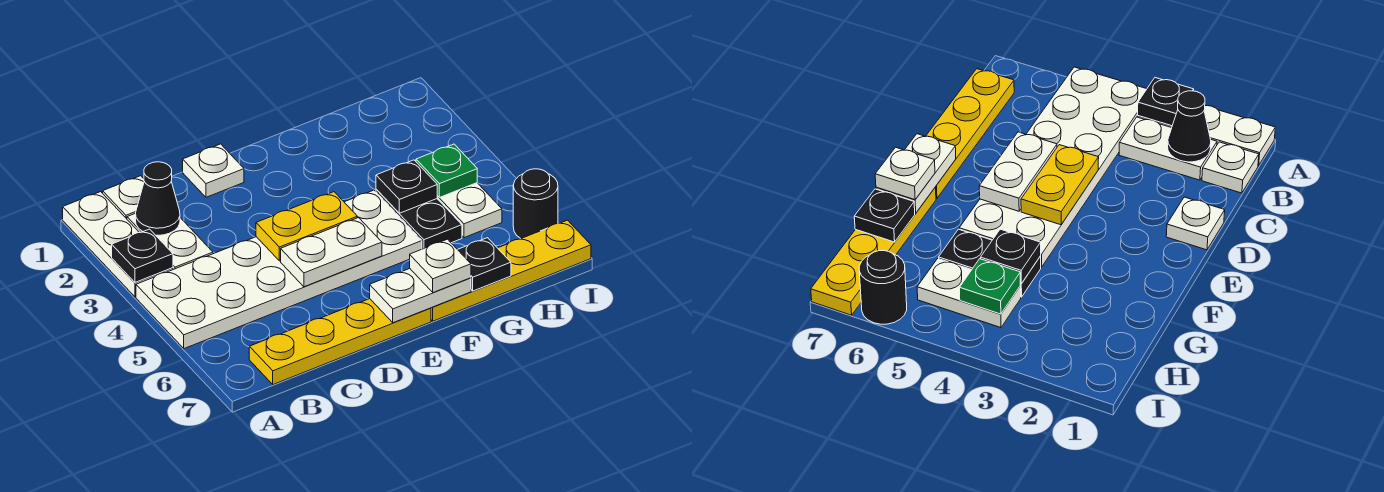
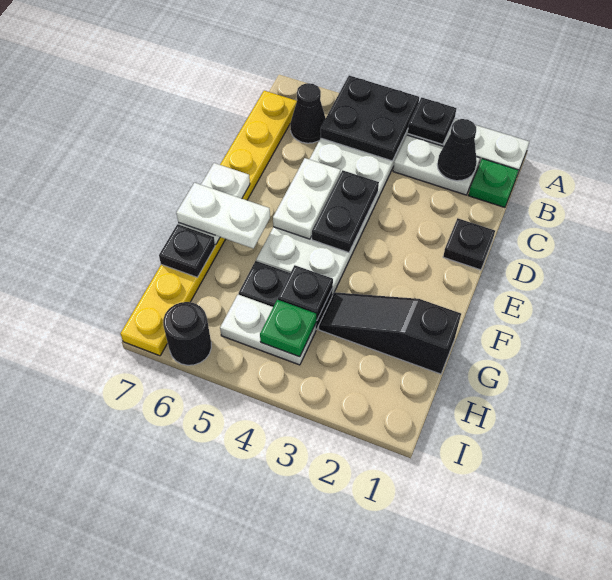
none -> black 2x2 plate [320,75,419,161]
white 1x1 plate [103,176,144,219] -> green 1x1 plate [468,159,518,207]
none -> black 1x1 cone [290,83,326,143]
white 1x1 plate [183,144,244,197] -> black 1x1 plate [443,218,495,270]
yellow 1x2 plate [256,192,357,261] -> black 1x2 plate [312,170,379,253]
white 1x1 plate [410,239,471,293] -> white 1x2 plate [176,183,270,248]
none -> black 1x3 slope [319,292,461,374]

